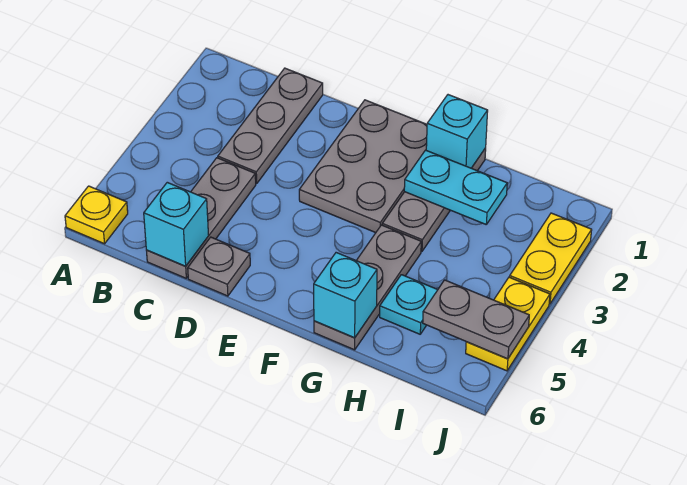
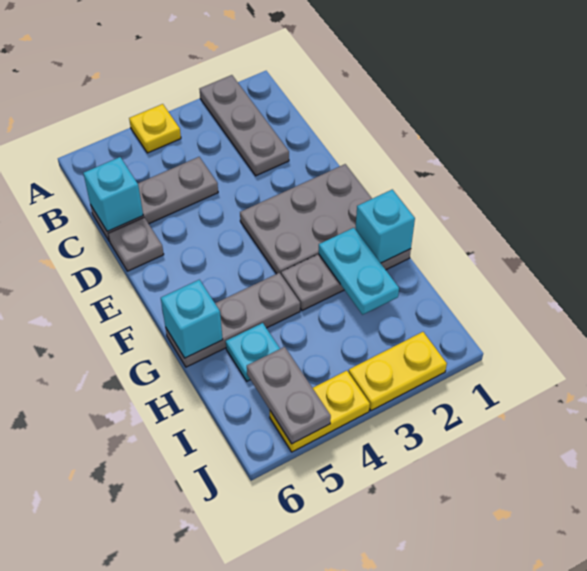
yellow 1x1 plate [65,186,128,244] -> yellow 1x1 plate moved to [129,104,181,153]
grey 1x3 plate [218,68,323,184] -> grey 1x3 plate turned to [199,75,289,176]

